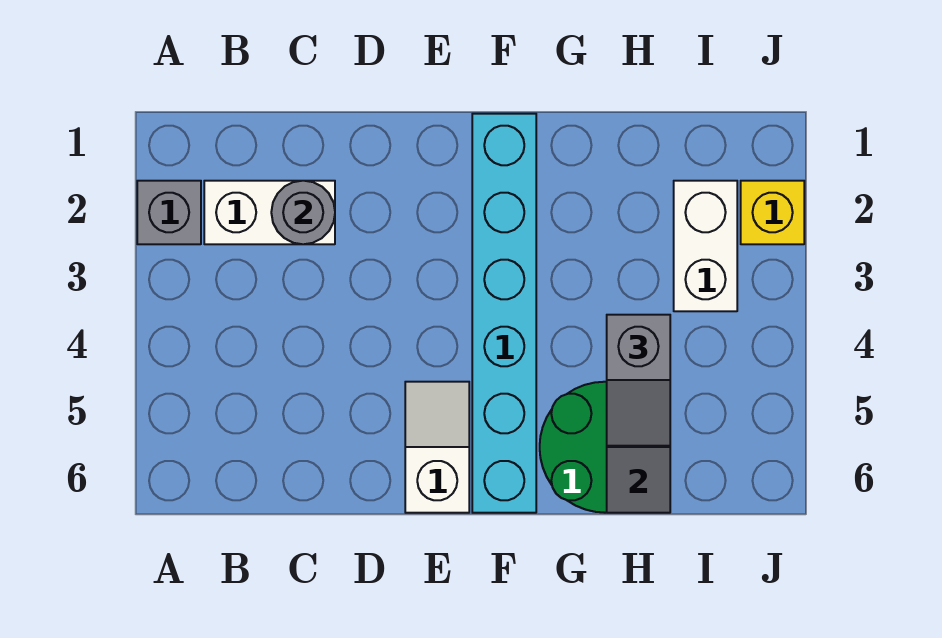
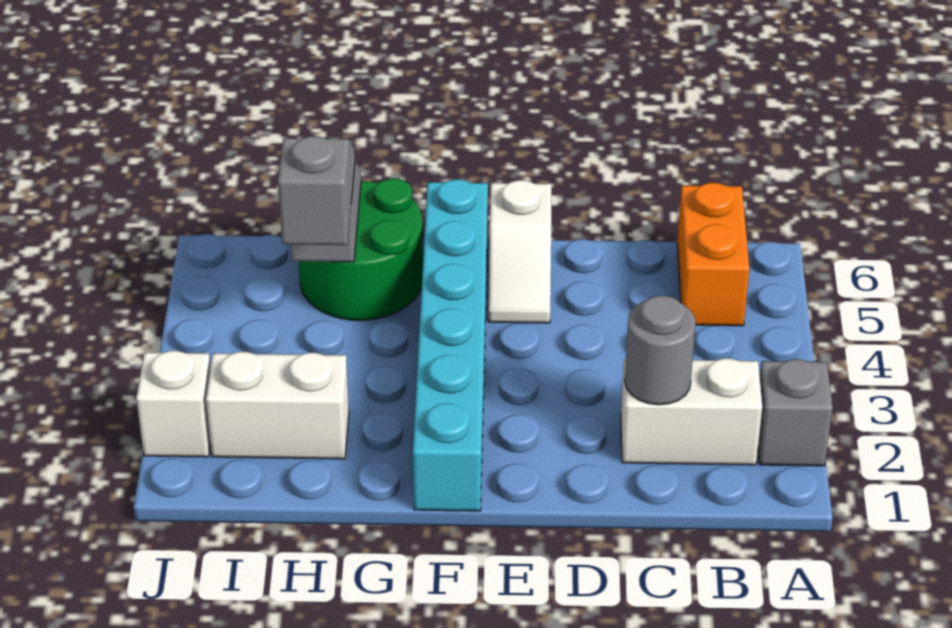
none -> orange 1x2 brick [677,183,749,326]
white 1x2 brick [674,181,737,311] -> white 1x2 brick turned to [206,352,349,459]
yellow 1x1 brick [741,181,804,244] -> white 1x1 brick [136,351,211,457]

